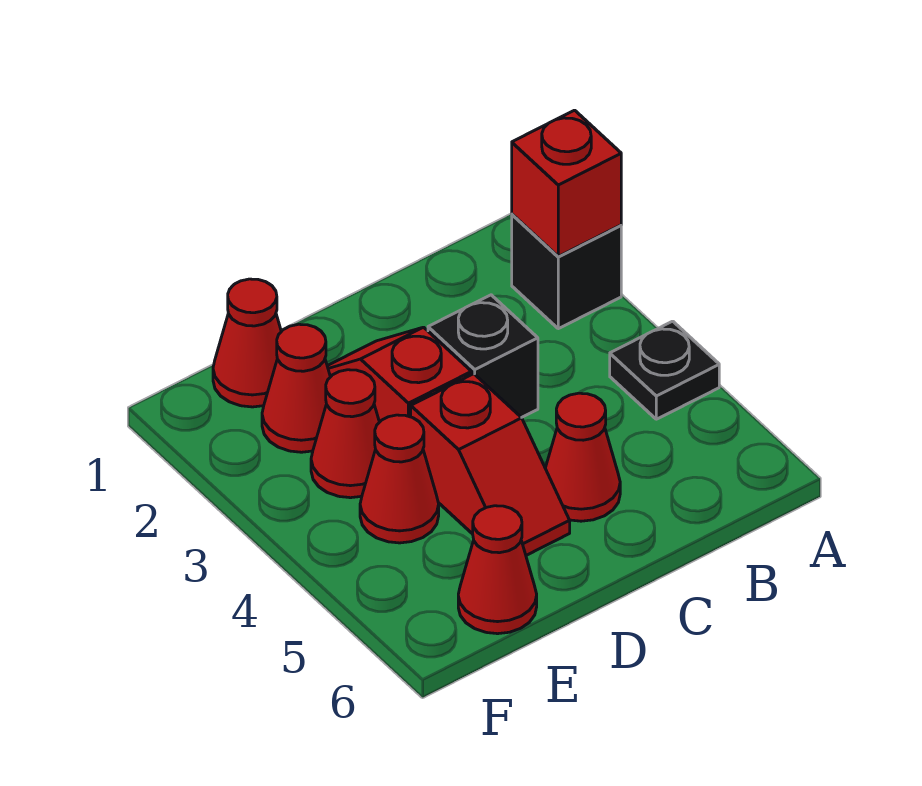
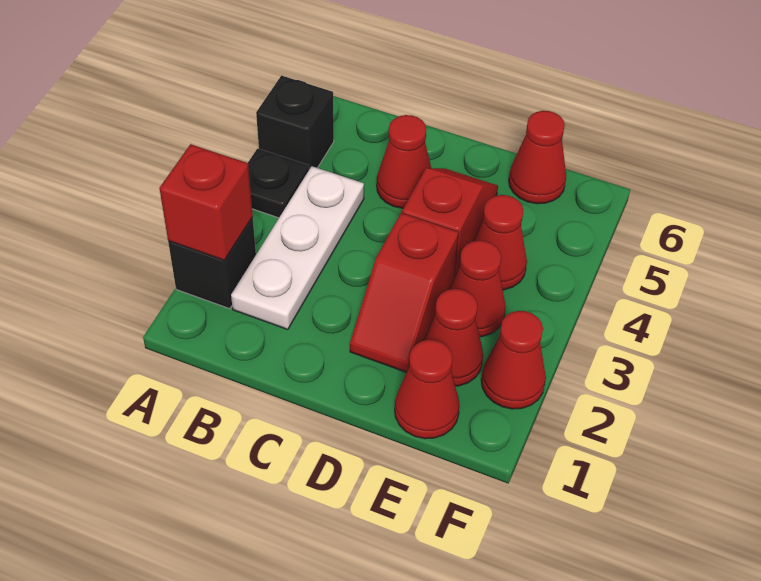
none -> white 1x3 plate [231,166,364,330]
black 1x1 brick [428,295,538,418] -> black 1x1 brick moved to [256,76,334,169]
none -> red 1x1 cone [481,311,546,409]

